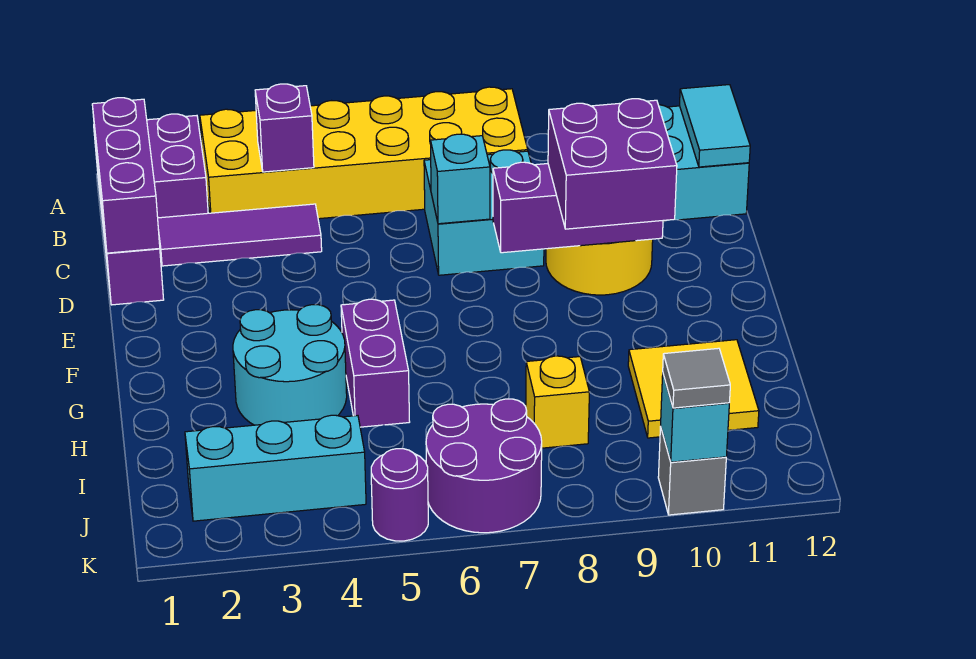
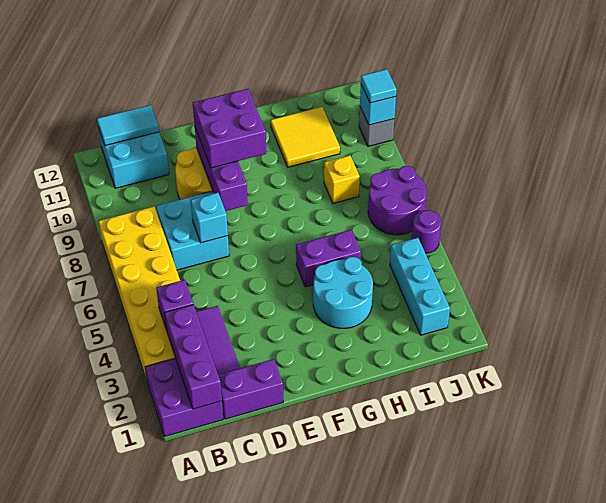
purple 1x3 brick [92,98,160,253] -> purple 1x3 brick turned to [165,305,222,409]
grey 1x1 tile [663,348,730,408] -> cyan 1x1 tile [361,69,397,103]

